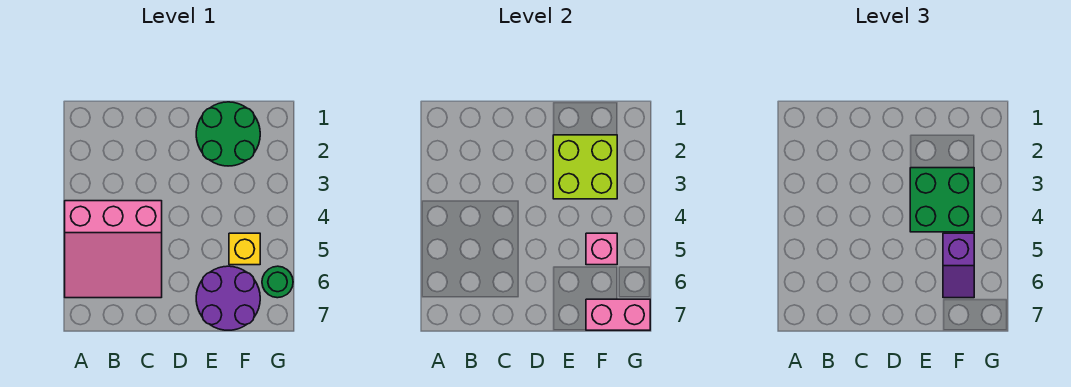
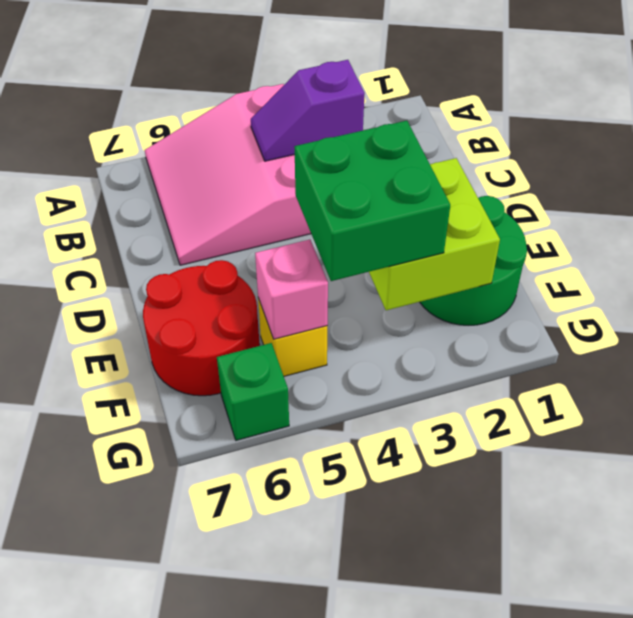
purple 2x2 round brick [196,266,260,330] -> red 2x2 round brick [143,260,260,396]
purple 1x2 slope [943,233,974,298] -> purple 1x2 slope moved to [251,60,365,161]
pink 1x2 brick [586,299,650,330] -> none
green 1x1 round brick [262,266,293,298] -> green 1x1 brick [217,343,289,440]

